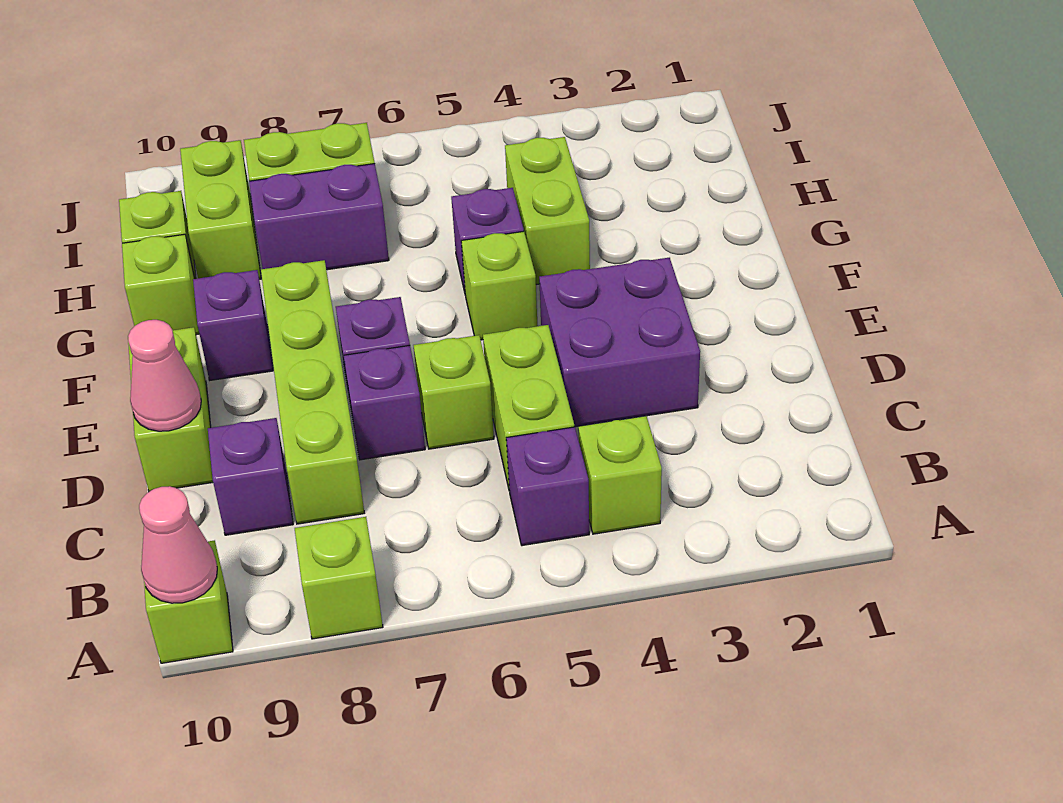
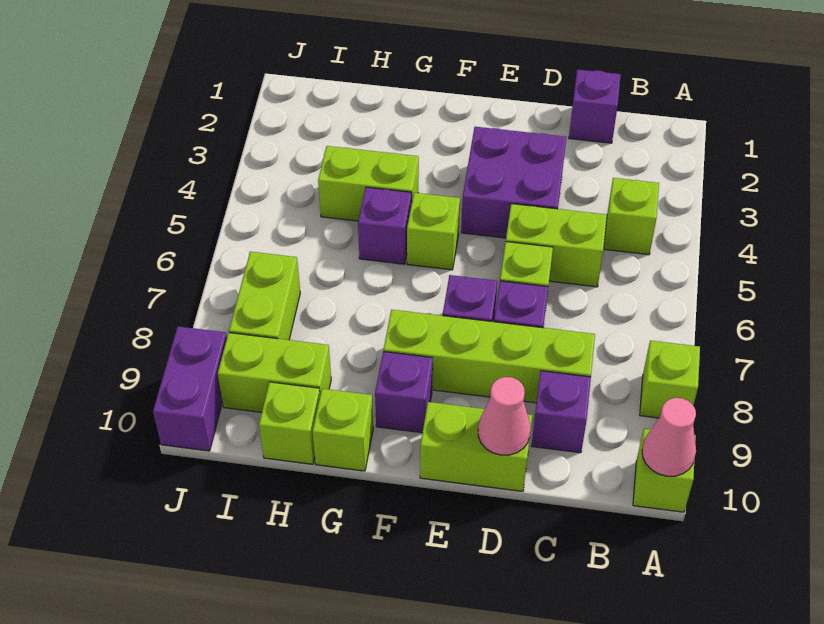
purple 1x1 brick [506,427,589,546] -> purple 1x1 brick moved to [569,69,621,143]
purple 1x2 brick [249,164,389,270] -> purple 1x2 brick moved to [153,326,227,451]

